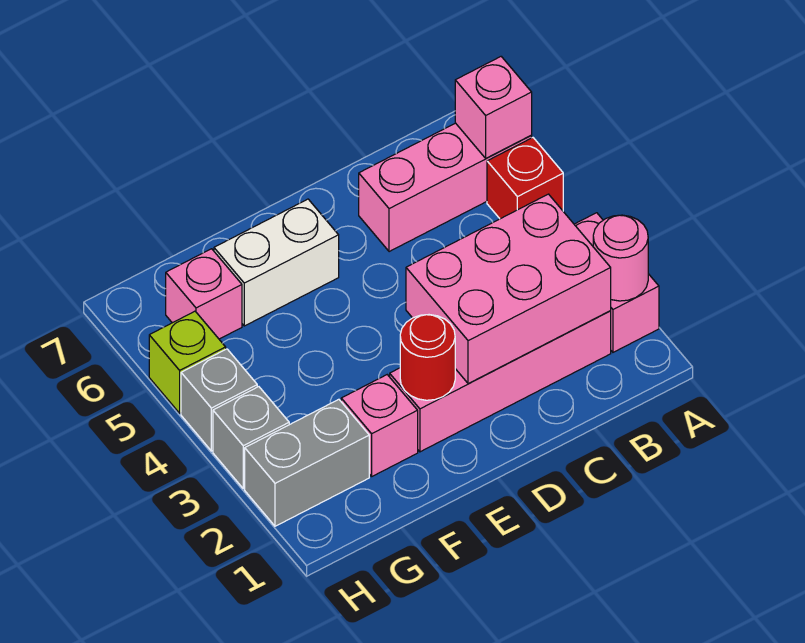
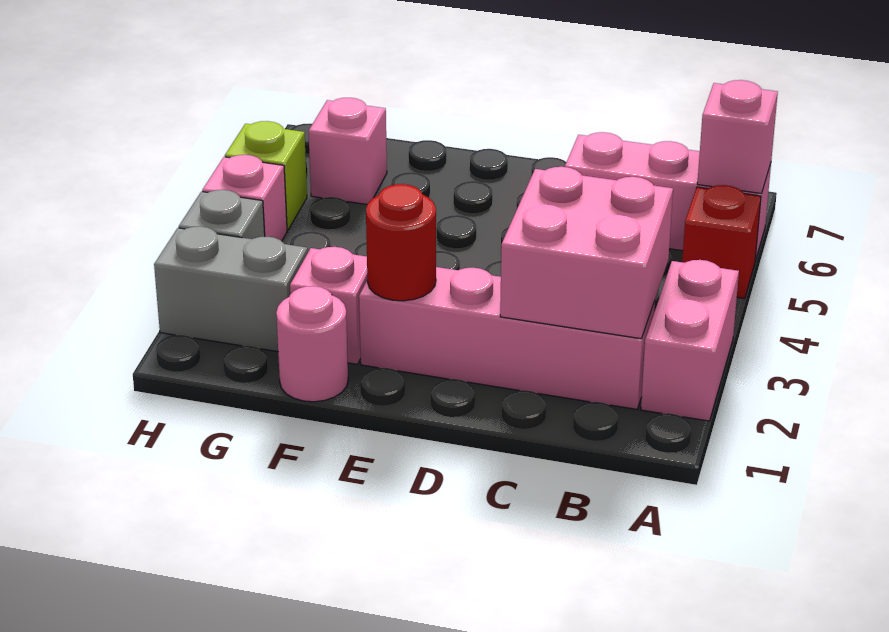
pink 1x1 round brick [593,215,648,301] -> pink 1x1 round brick moved to [276,286,348,402]
pink 2x3 brick [406,194,611,384] -> pink 2x2 brick [500,167,673,339]
white 1x2 brick [214,199,339,326] -> none
grey 1x1 brick [181,349,257,451] -> pink 1x1 brick [202,155,287,241]

